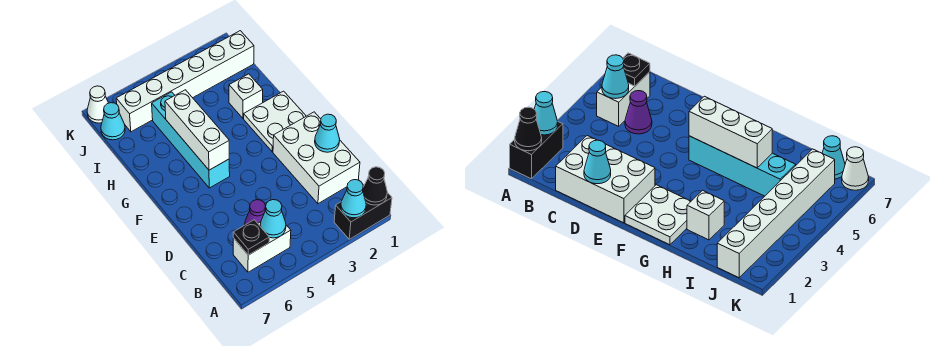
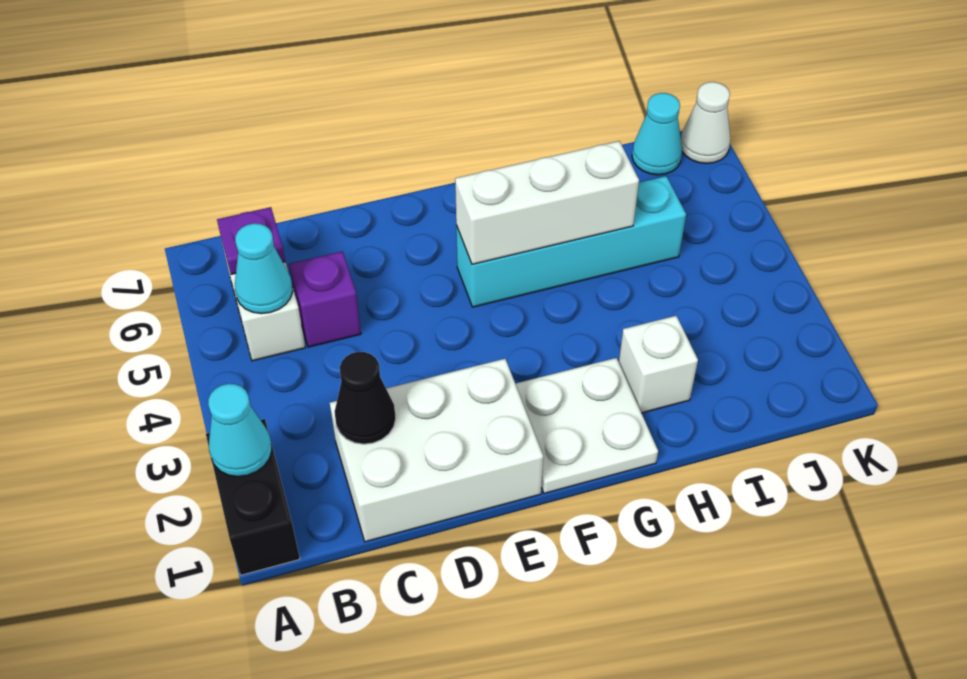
black 1x1 cone [363,167,387,205] -> black 1x1 cone moved to [335,352,396,444]
black 1x1 plate [233,220,269,255] -> purple 1x1 plate [217,207,285,274]
purple 1x1 cone [245,200,266,225] -> purple 1x1 brick [289,251,361,347]
cyan 1x1 cone [315,114,340,152] -> none
white 1x6 brick [116,31,254,132] -> none

